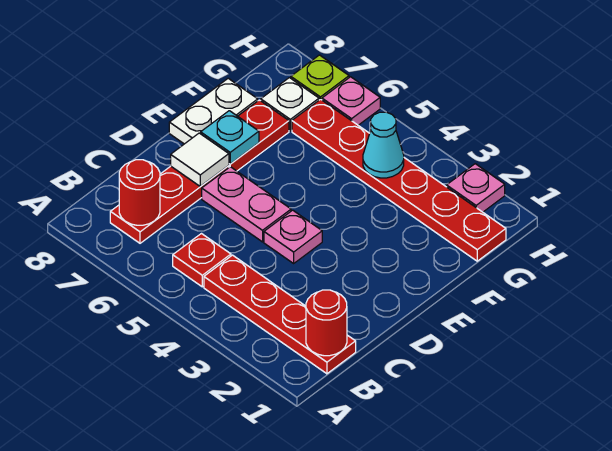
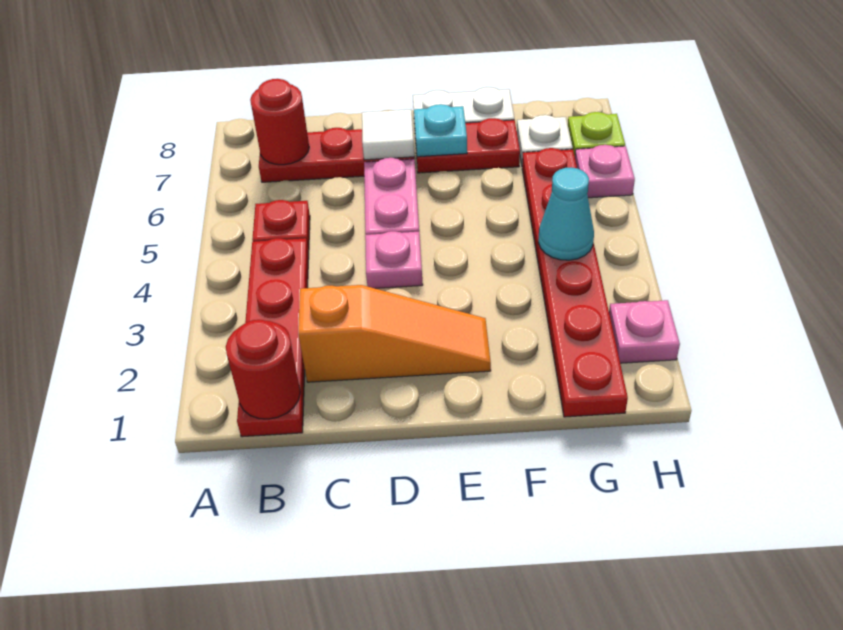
none -> orange 1x3 slope [298,285,491,382]

